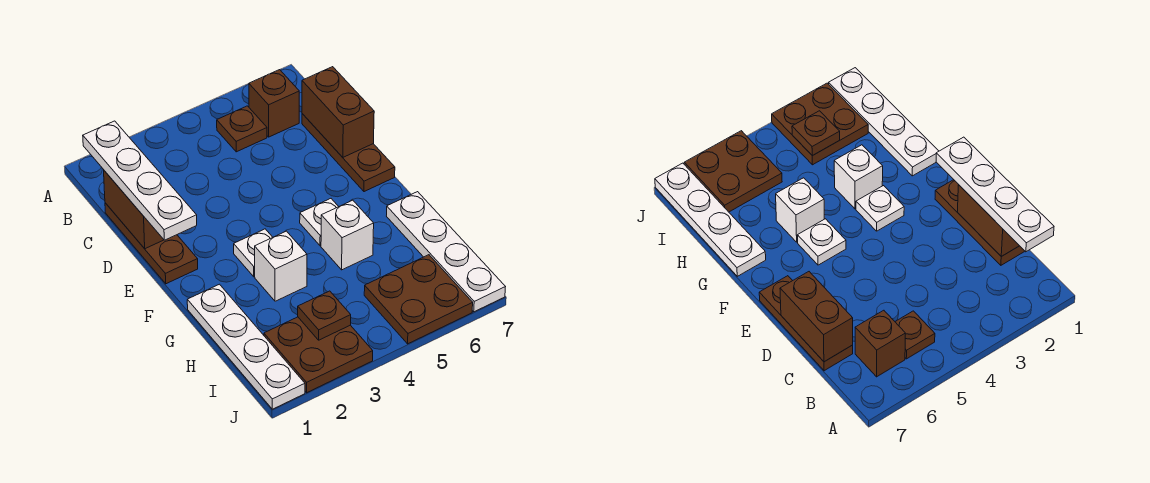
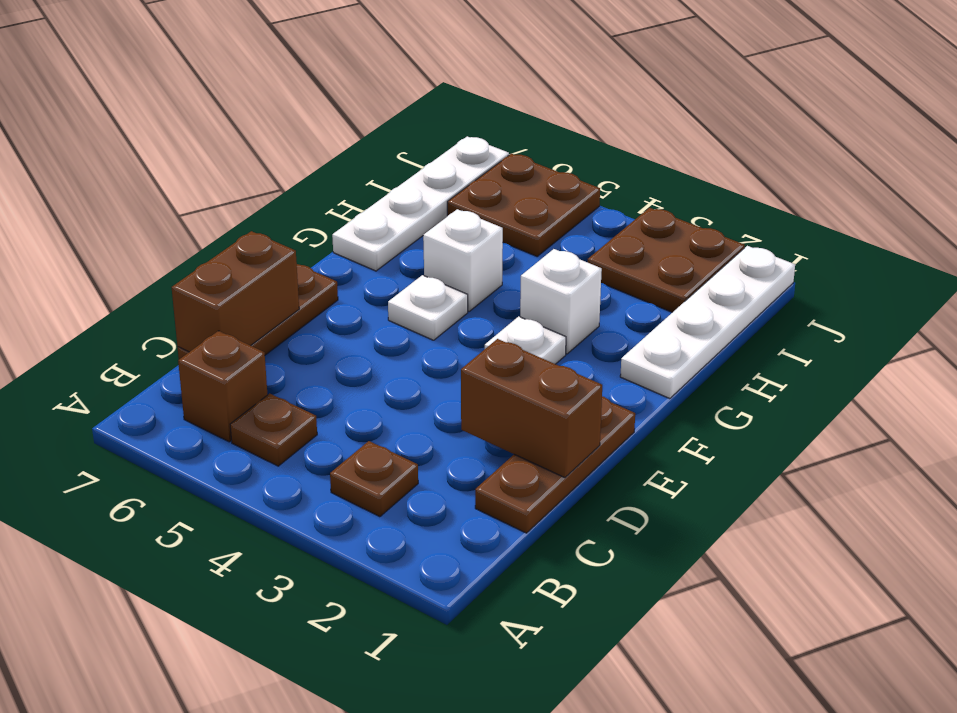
white 1x4 plate [83,121,197,240] -> none
brown 1x2 brick [104,171,164,249] -> brown 1x2 brick turned to [461,339,602,478]
brown 1x1 plate [298,291,351,340] -> brown 1x1 plate moved to [330,441,418,517]

